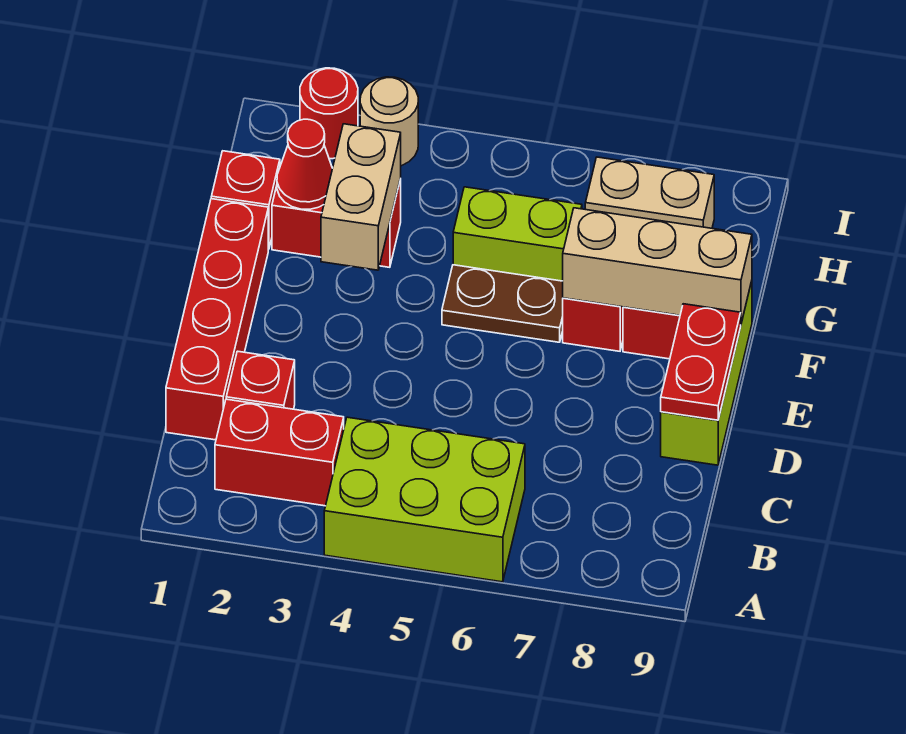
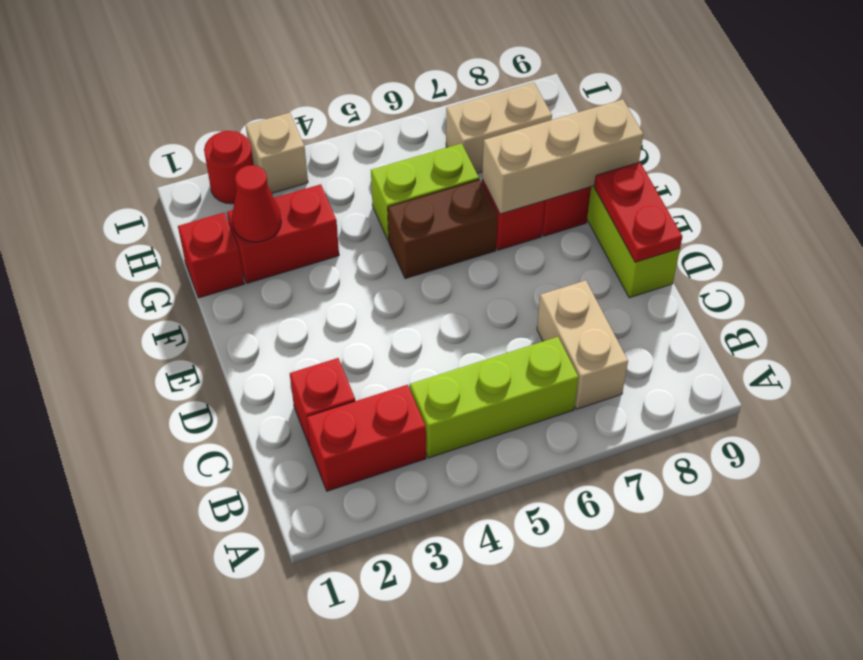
lime 2x3 brick [324,417,525,582] -> lime 1x3 brick [410,337,579,458]
red 1x4 brick [166,199,268,440] -> none
tan 1x2 brick [321,124,401,270] -> tan 1x2 brick moved to [537,280,628,409]
brown 1x2 plate [442,265,563,342] -> brown 1x2 brick [388,180,498,279]
tan 1x1 round brick [360,77,418,166] -> tan 1x1 brick [246,113,308,193]

